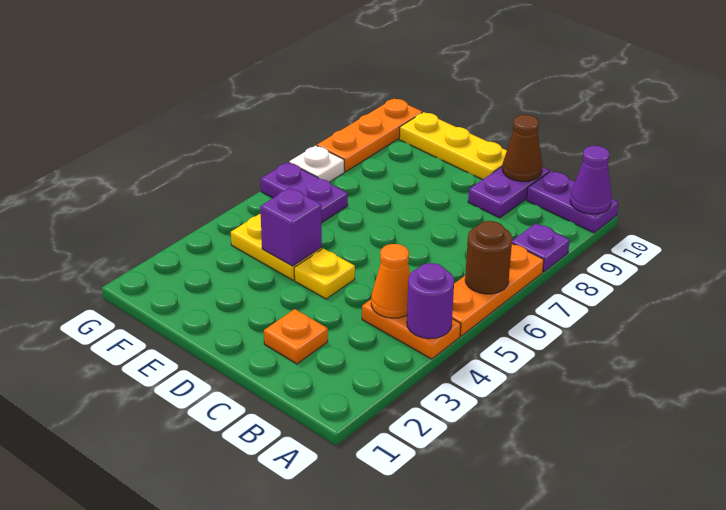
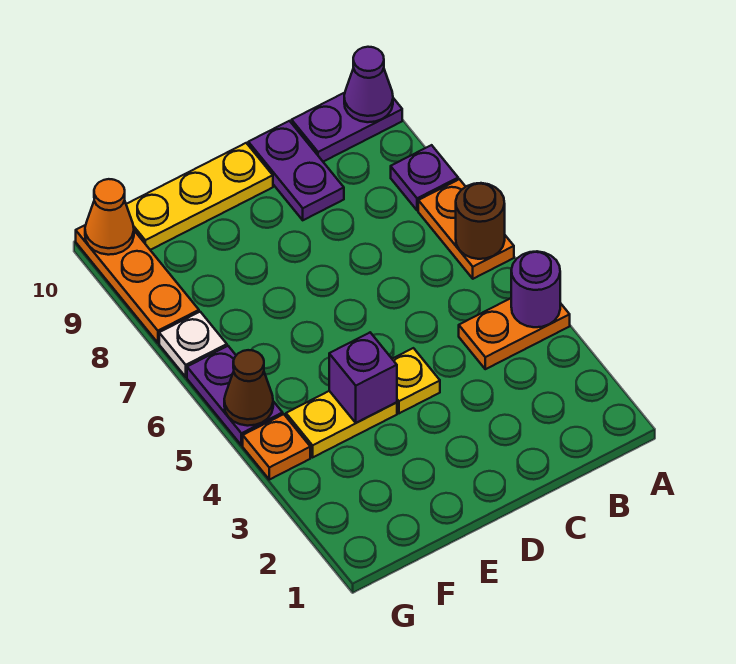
orange 1x3 plate [452,244,544,336] -> orange 1x2 plate [418,179,514,279]
orange 1x1 cone [371,244,410,318] -> orange 1x1 cone moved to [85,179,134,255]
orange 1x1 plate [264,309,328,364] -> orange 1x1 plate moved to [243,414,310,480]
brown 1x1 cone [502,115,542,182] -> brown 1x1 cone moved to [224,350,273,426]
purple 1x2 plate [261,162,348,223] -> purple 1x2 plate turned to [187,346,283,445]

